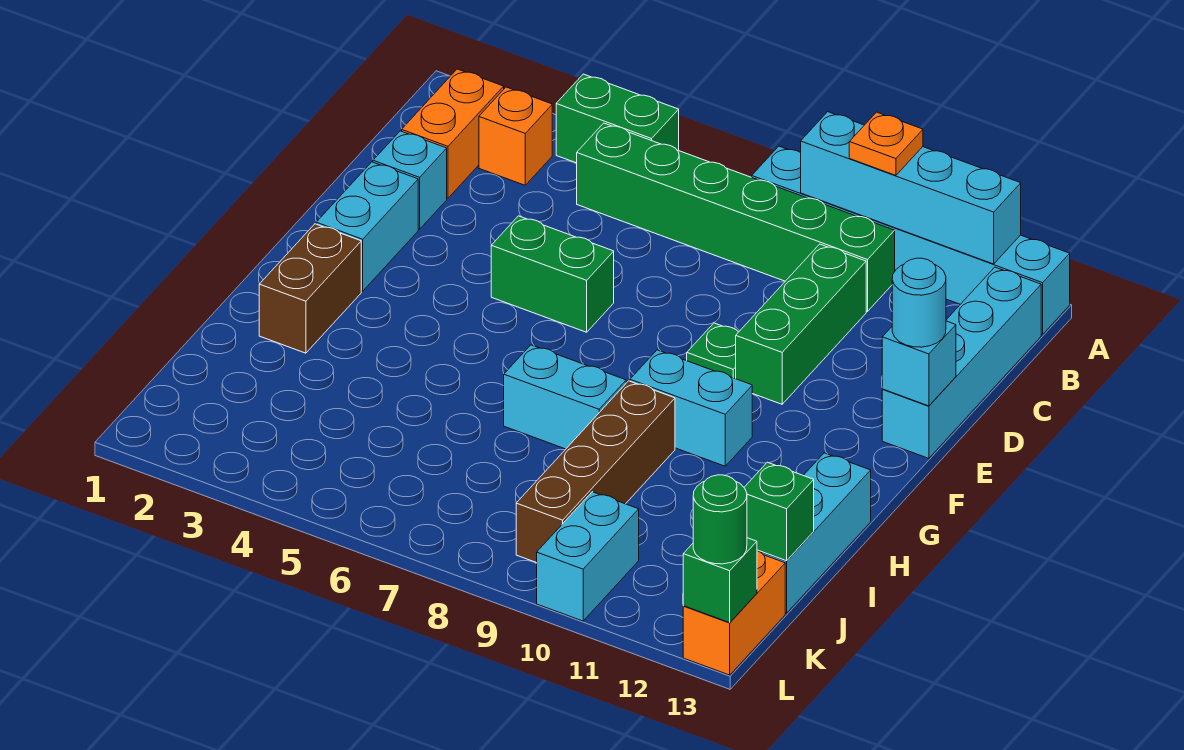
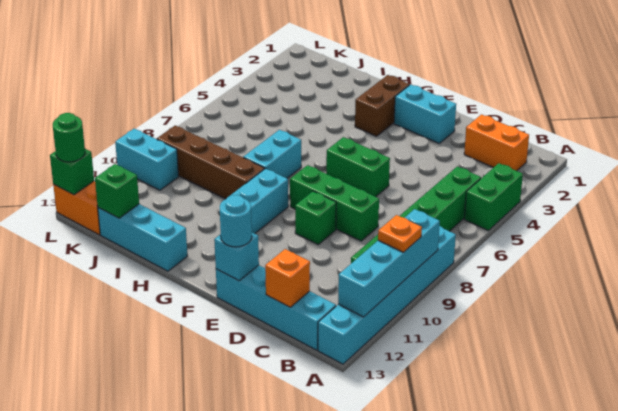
orange 1x1 brick [479,87,552,185] -> orange 1x1 brick moved to [265,249,310,307]
green 1x3 brick [736,244,866,404] -> green 1x3 brick moved to [290,165,379,241]
cyan 1x1 brick [373,131,447,229] -> none
green 1x2 brick [491,216,614,332] -> green 1x2 brick turned to [326,137,390,197]
green 1x1 plate [687,323,738,379] -> green 1x1 brick [295,191,336,244]
brown 1x2 brick [259,224,361,353] -> brown 1x2 brick turned to [355,75,410,136]

